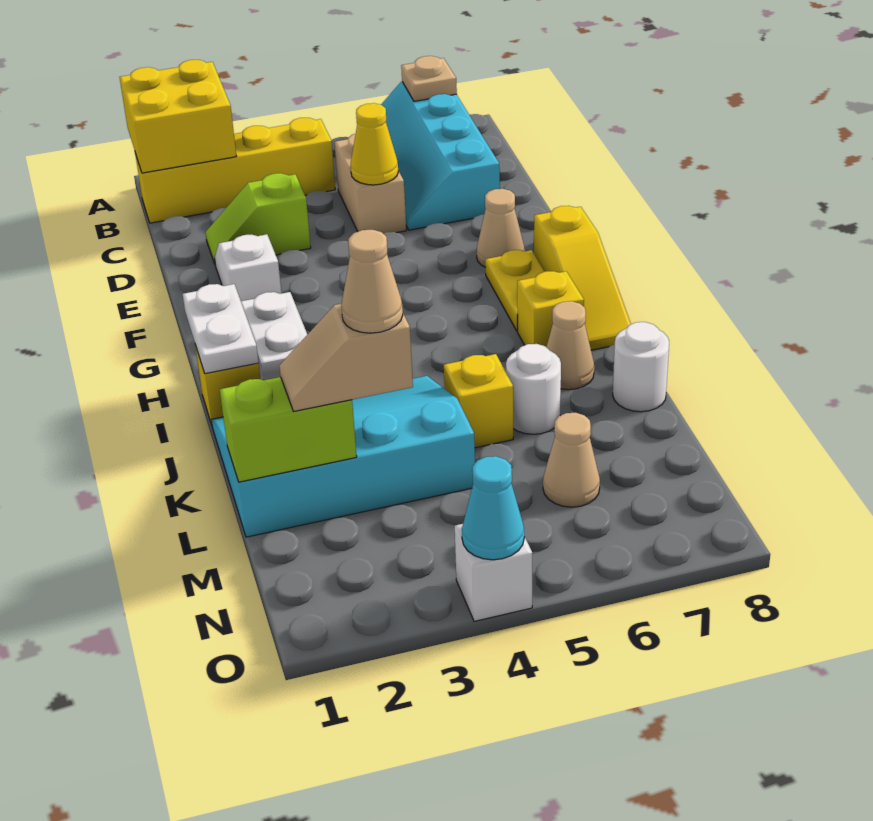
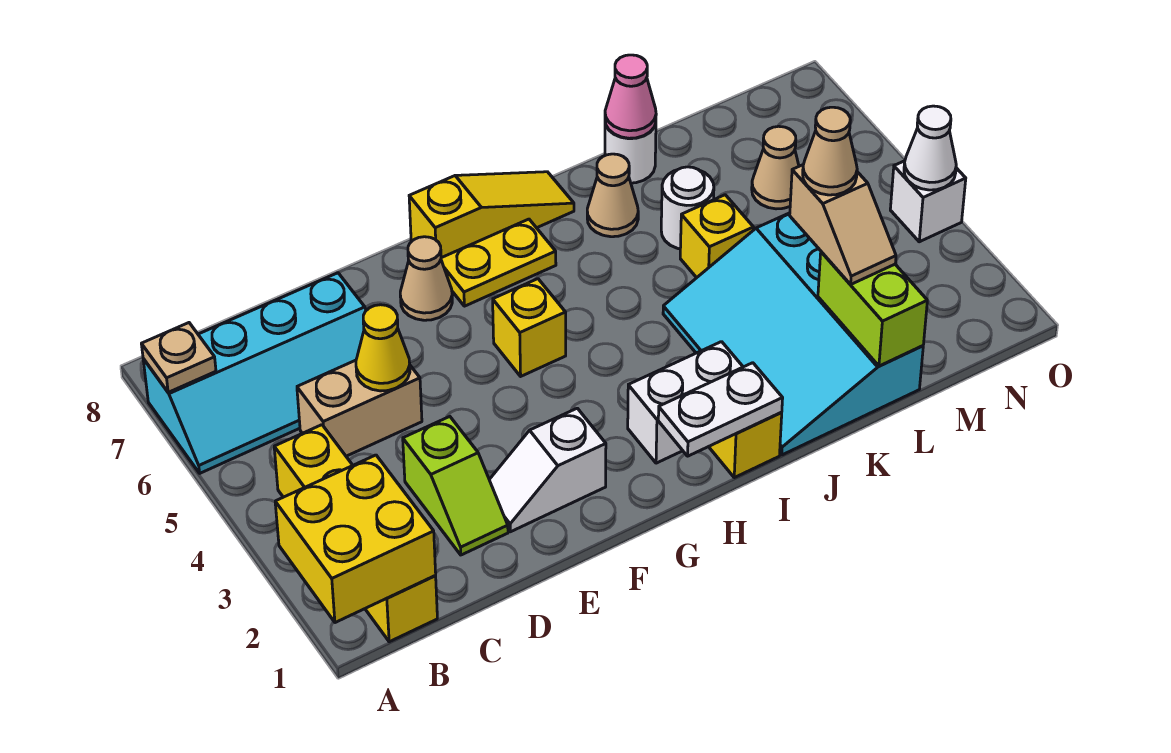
yellow 1x1 brick [517,271,584,347] -> yellow 1x1 brick moved to [493,279,566,376]
none -> pink 1x1 cone [605,55,656,138]
cyan 1x1 cone [462,456,524,560] -> white 1x1 cone [904,106,956,190]

